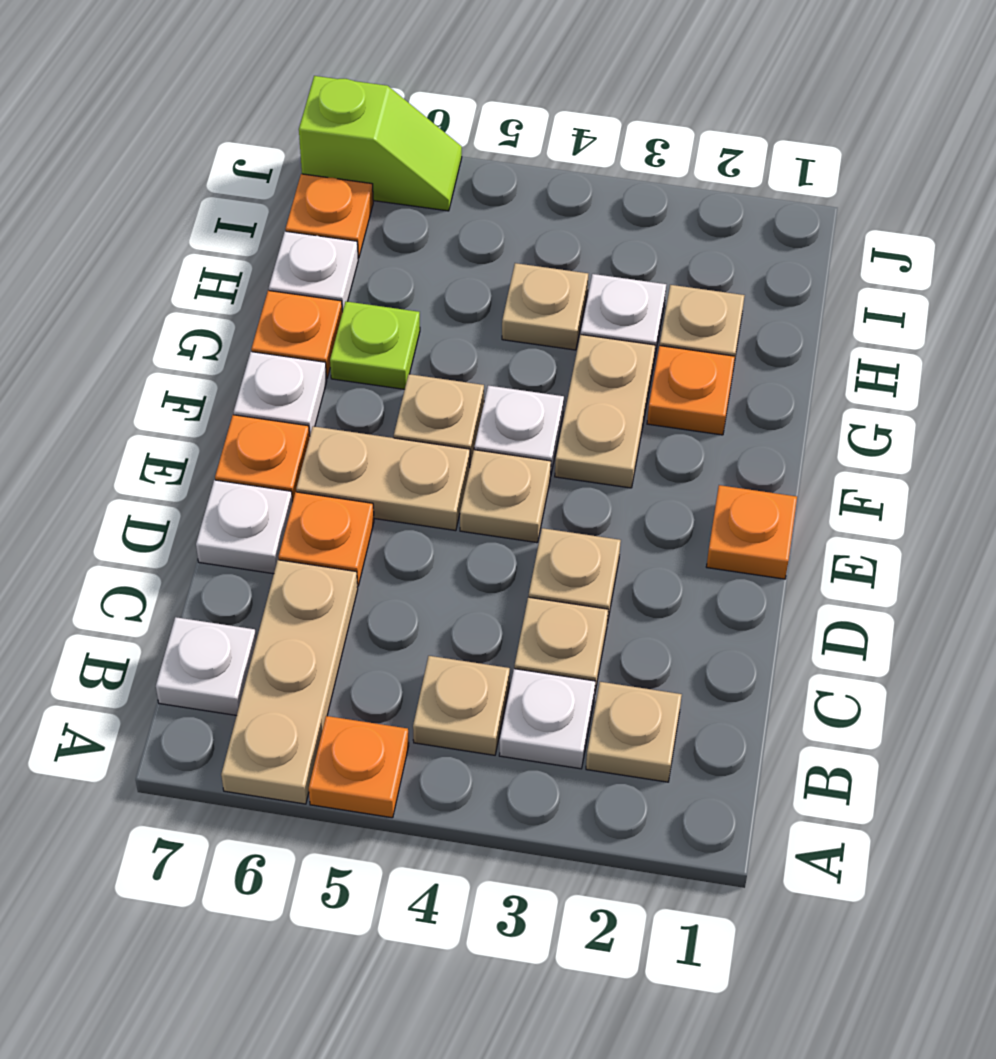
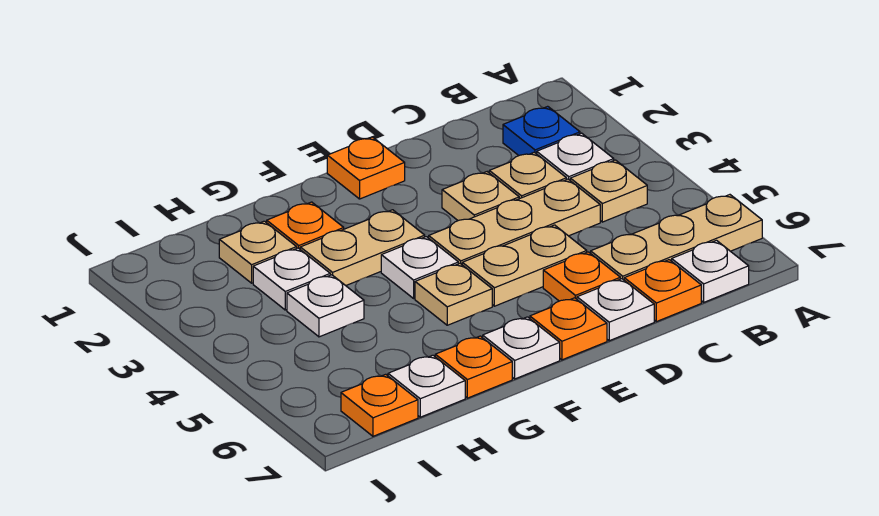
orange 1x1 plate [309,716,409,818] -> orange 1x1 plate moved to [624,260,701,322]
tan 1x1 plate [586,682,682,782] -> blue 1x1 plate [503,106,580,155]
tan 1x1 plate [460,450,551,543] -> tan 1x3 plate [429,179,600,264]
tan 1x2 plate [296,426,470,531] -> tan 1x2 plate turned to [462,225,587,306]
lime 1x1 plate [330,301,420,389] -> none
tan 1x1 plate [502,263,588,350] -> white 1x1 plate [287,275,364,337]
lime 1x2 slope [299,76,462,211] -> none

